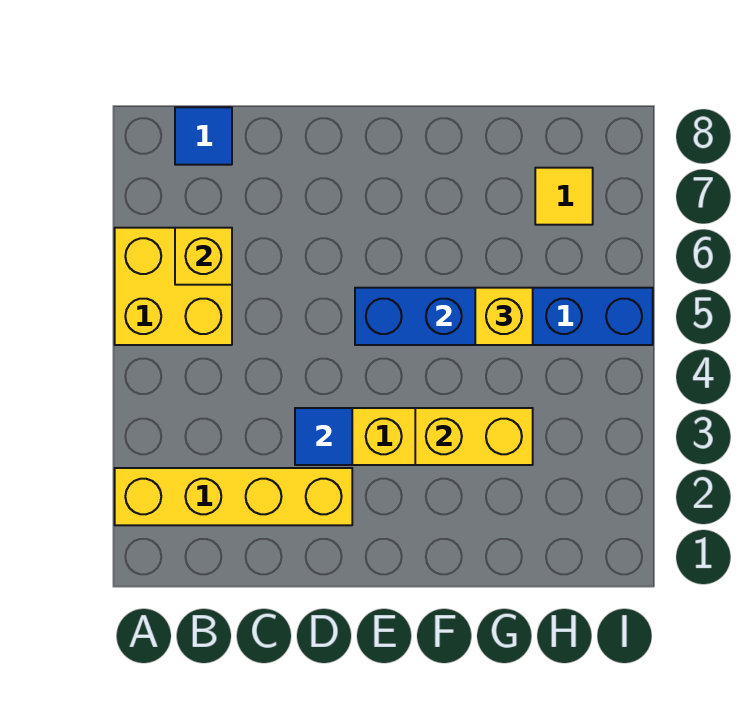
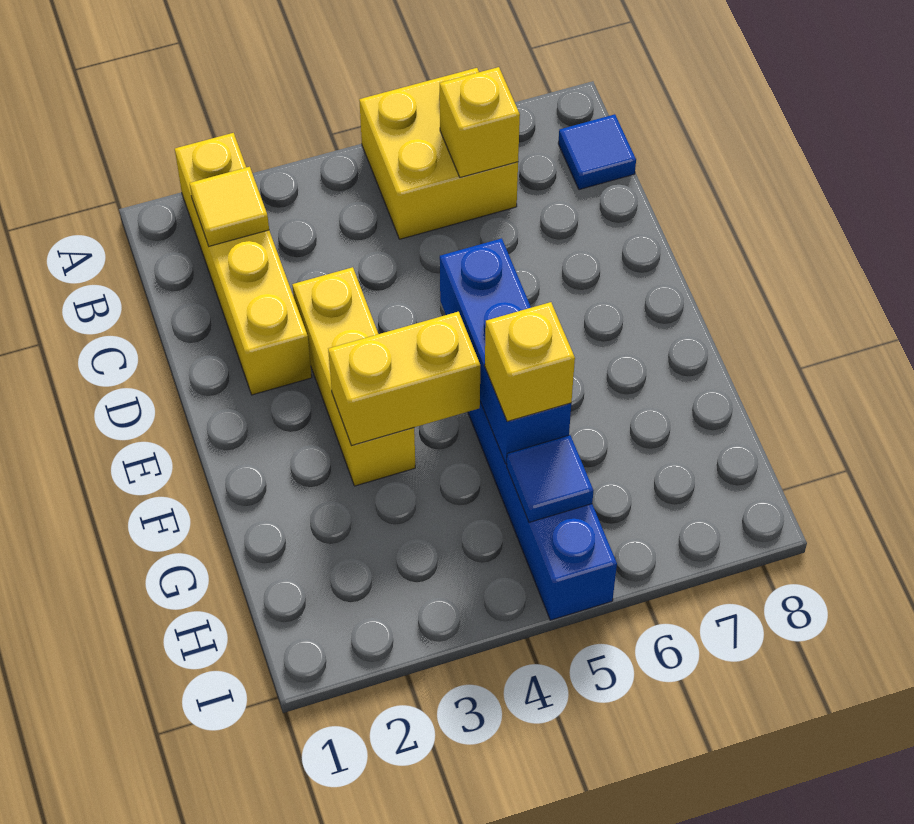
blue 1x1 tile [295,408,352,465] -> blue 1x1 tile moved to [507,435,594,522]
yellow 1x2 brick [415,408,533,465] -> yellow 1x2 brick turned to [328,312,480,446]
yellow 1x1 tile [535,168,593,225] -> yellow 1x1 tile moved to [190,167,269,246]

